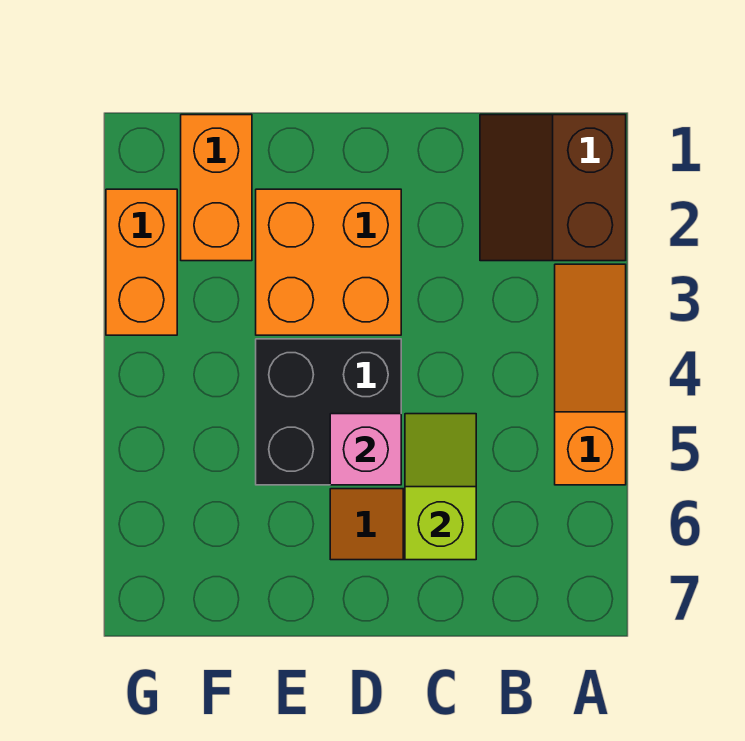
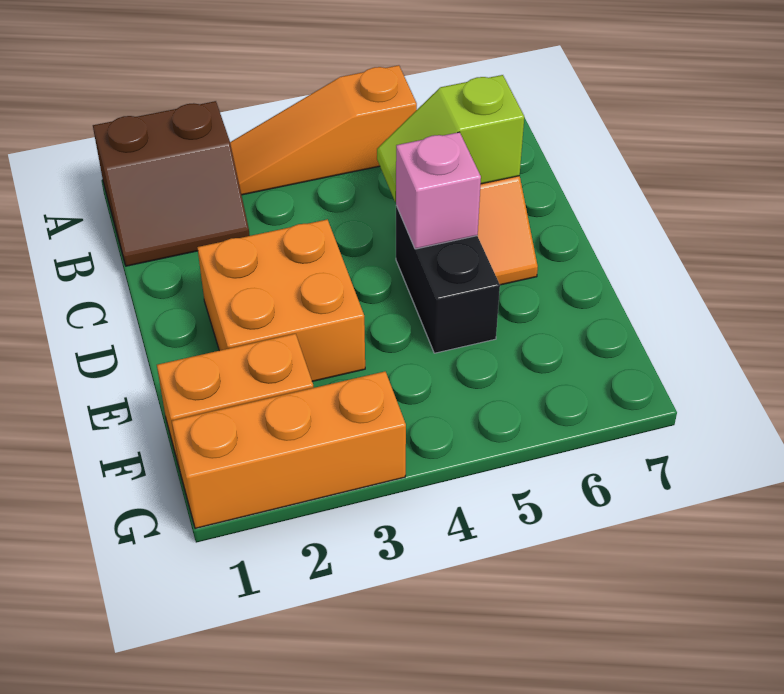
black 2x2 brick [256,339,401,485] -> black 1x2 brick [396,206,500,353]
orange 1x2 brick [106,189,177,335] -> orange 1x3 brick [172,372,406,528]

